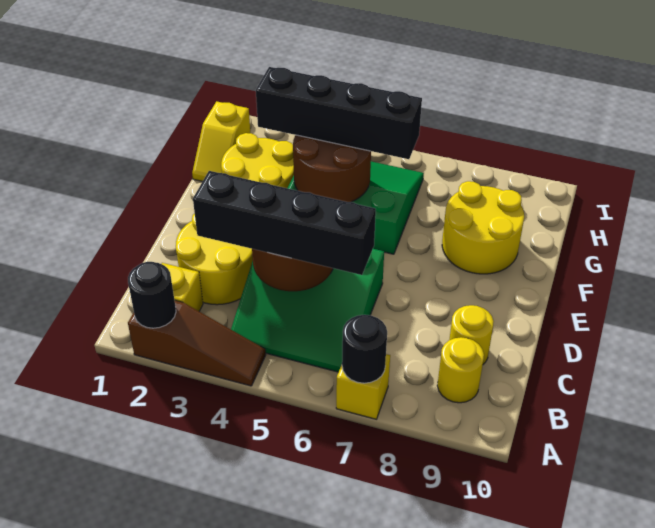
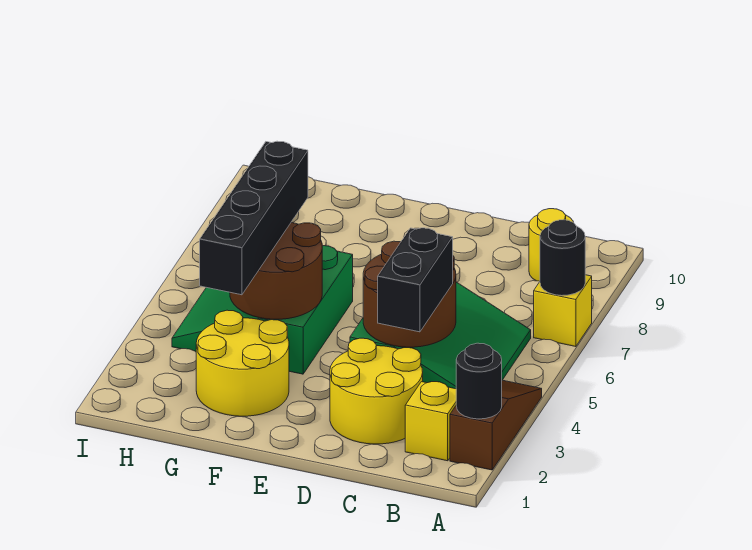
black 1x4 brick [193,171,376,275] -> black 1x2 brick [378,228,453,332]
yellow 1x1 round brick [449,305,494,364] -> none
yellow 2x2 round brick [442,181,524,274] -> none
yellow 1x2 slope [192,101,250,181] -> none

